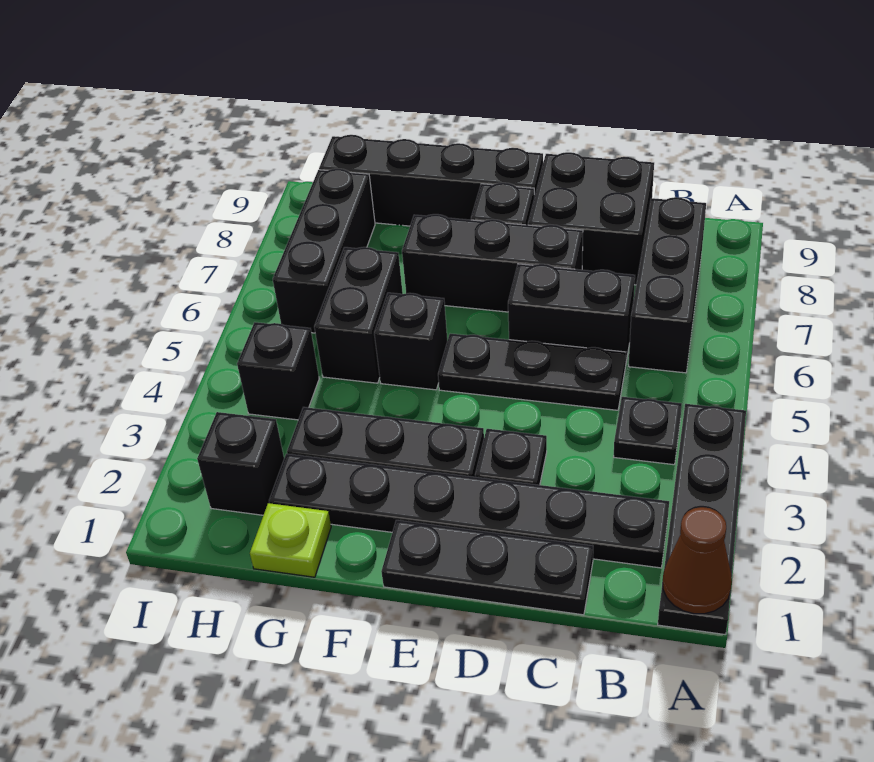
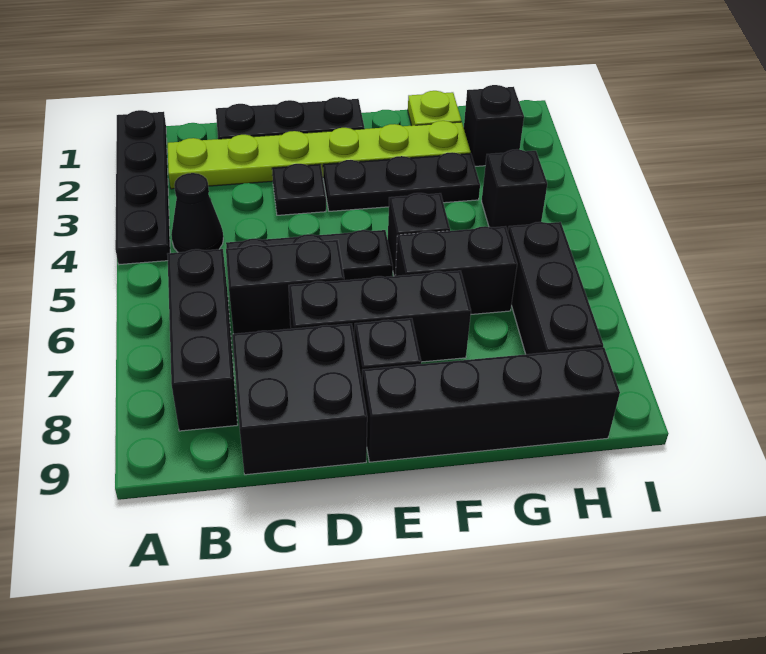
brown 1x1 cone [663,507,732,614] -> none
black 1x6 plate [269,454,669,568] -> lime 1x6 plate [168,121,471,189]
black 1x1 plate [614,397,682,465] -> black 1x1 cone [171,173,223,252]
black 1x2 brick [314,247,403,383] -> black 1x2 brick turned to [395,226,517,314]

